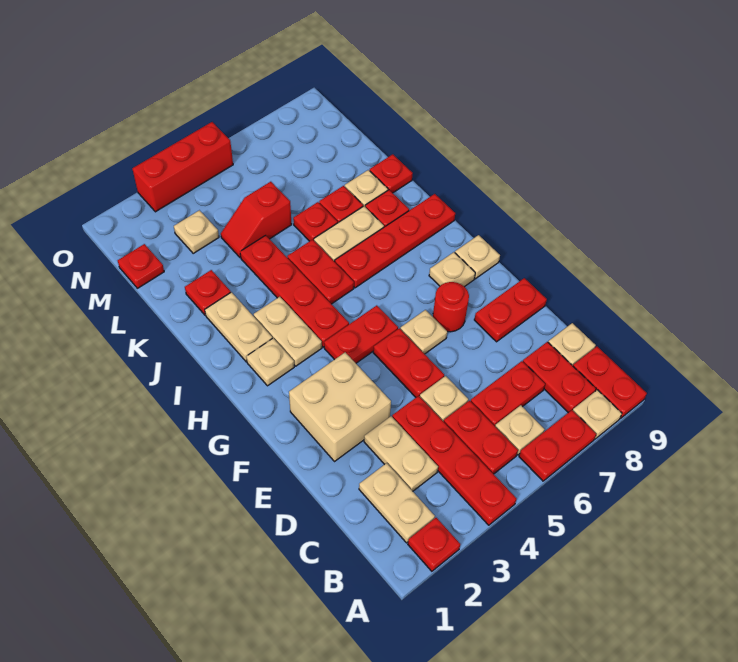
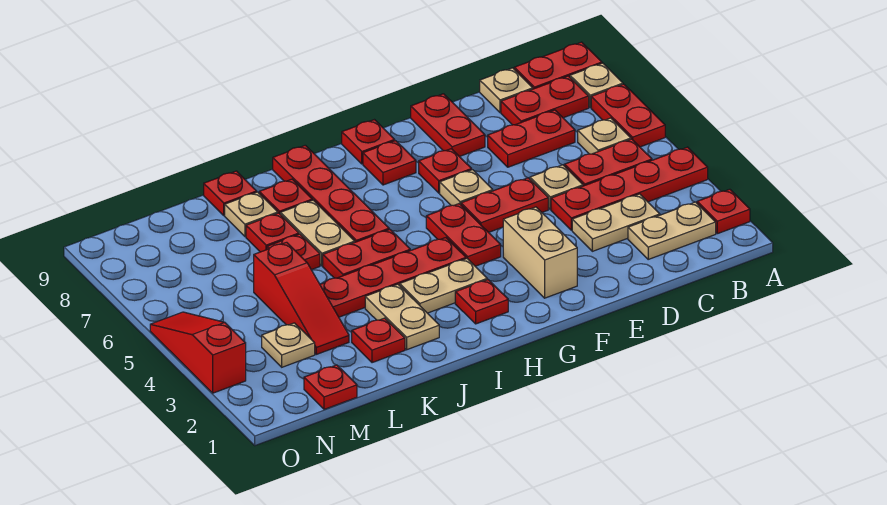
red 1x2 plate [471,361,545,426] -> red 1x2 plate turned to [488,110,575,167]
tan 2x2 brick [289,352,391,461] -> tan 1x2 brick [503,207,577,298]
red 1x1 round brick [433,282,469,332] -> red 1x1 plate [419,149,472,193]
tan 1x1 plate [429,252,475,287] -> red 1x1 plate [363,141,416,185]
tan 1x1 plate [455,235,500,279] -> red 1x1 plate [342,120,395,164]
tan 1x1 plate [246,338,294,386] -> red 1x1 plate [455,280,508,324]
tan 1x2 plate [205,292,272,362] -> tan 1x2 plate turned to [365,284,439,350]
red 1x2 slope [221,182,292,258] -> red 1x3 slope [254,242,349,354]
red 1x3 brick [132,122,233,212] -> red 1x3 slope [150,312,246,393]

